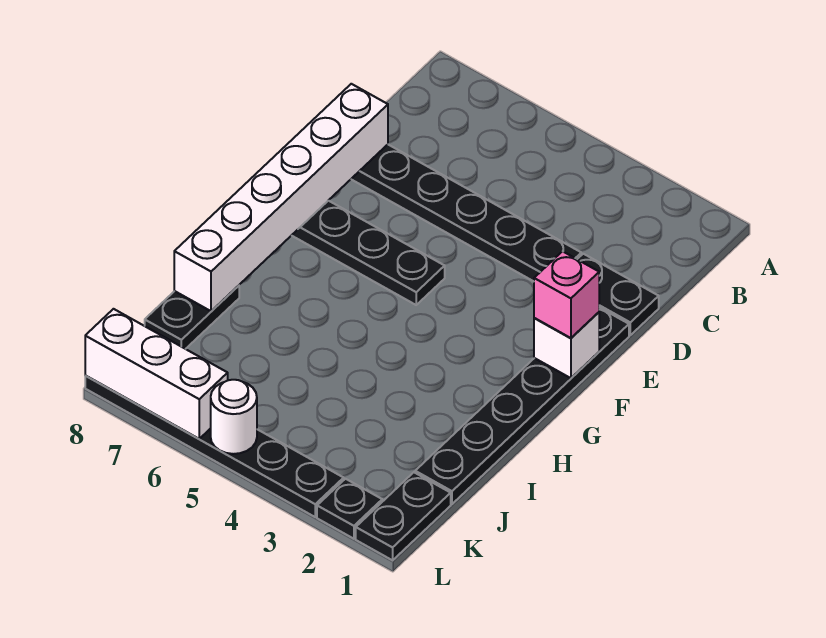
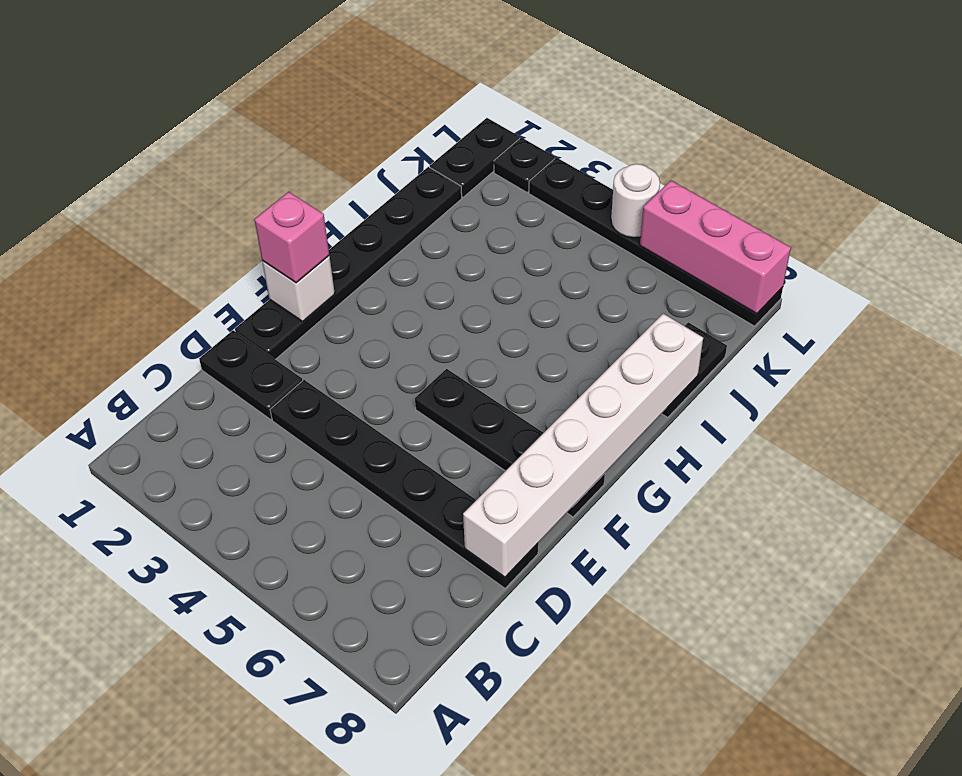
white 1x3 brick [85,309,228,439] -> pink 1x3 brick [640,181,791,314]

